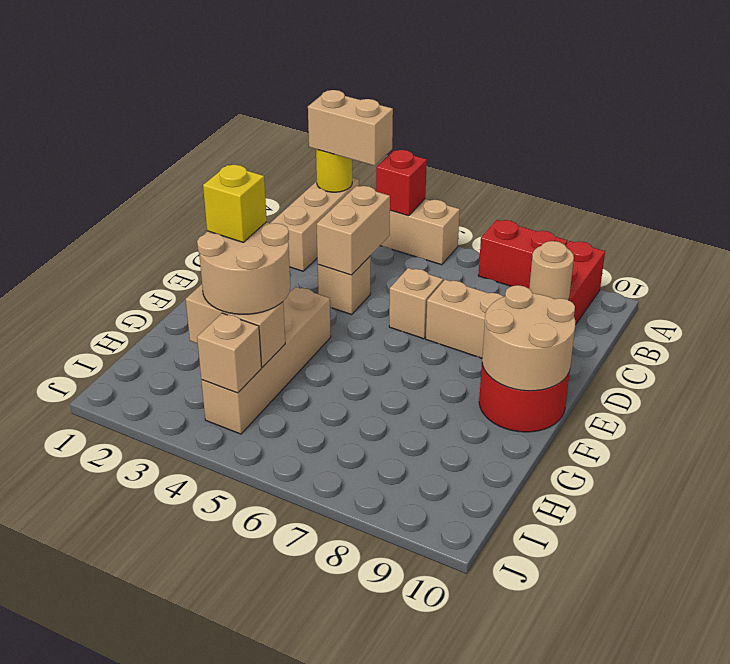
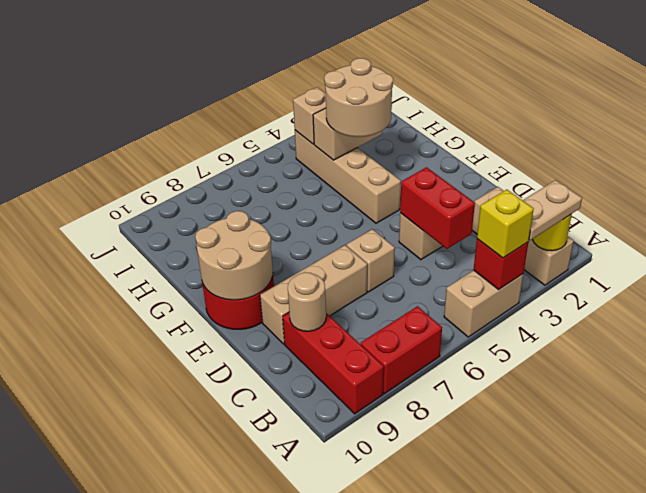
tan 1x2 brick [308,90,393,166] -> tan 1x2 plate [523,180,582,241]
tan 1x2 brick [317,186,390,275] -> red 1x2 brick [400,167,475,249]
yellow 1x1 brick [203,165,267,242] -> yellow 1x1 brick moved to [477,190,534,258]

